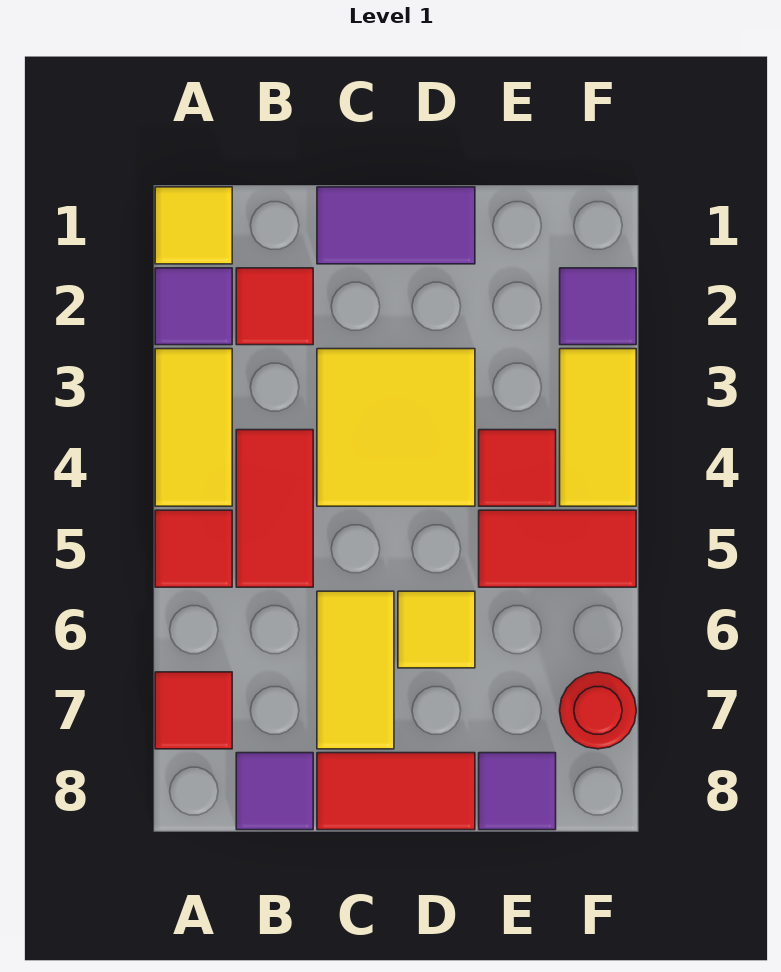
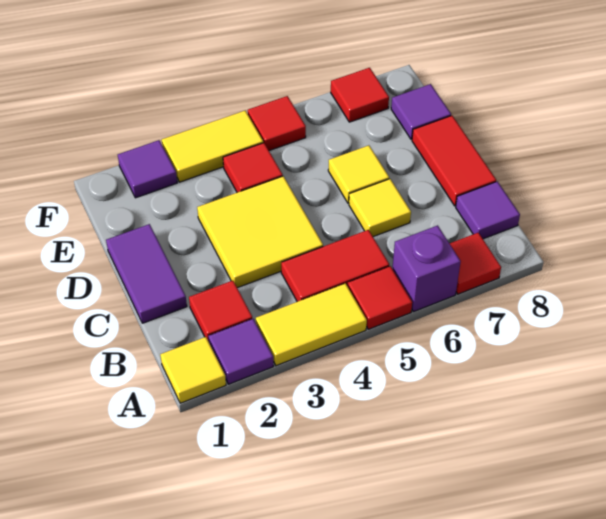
none -> purple 1x1 brick [392,225,461,312]
yellow 1x2 tile [317,591,394,749] -> yellow 1x1 tile [349,179,411,237]
red 1x2 tile [479,510,636,587] -> red 1x1 tile [248,96,306,151]
red 1x1 round brick [560,672,636,749] -> red 1x1 tile [331,68,389,122]

